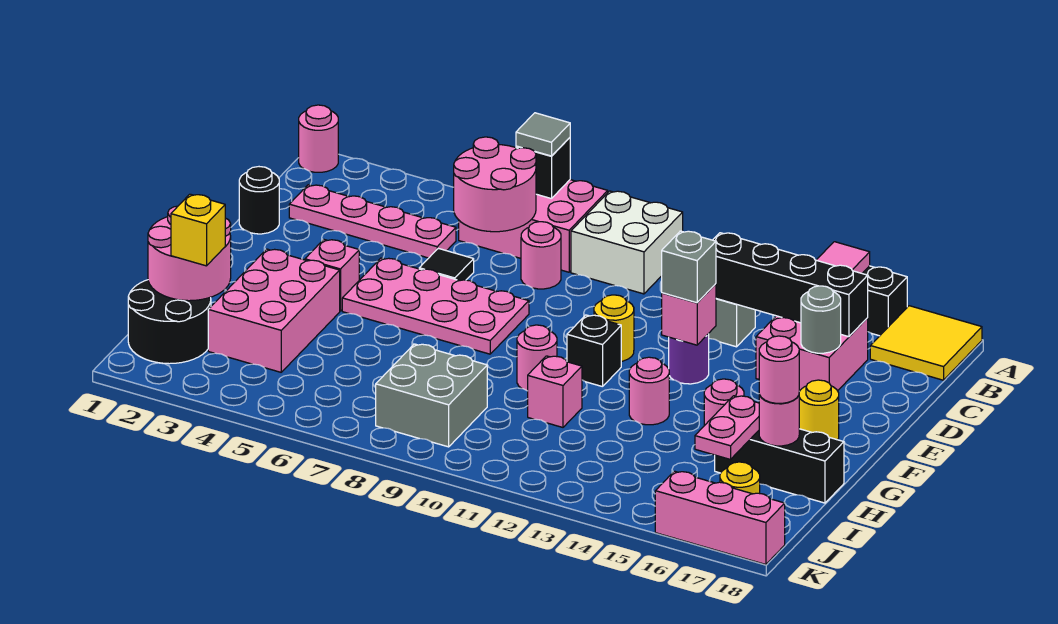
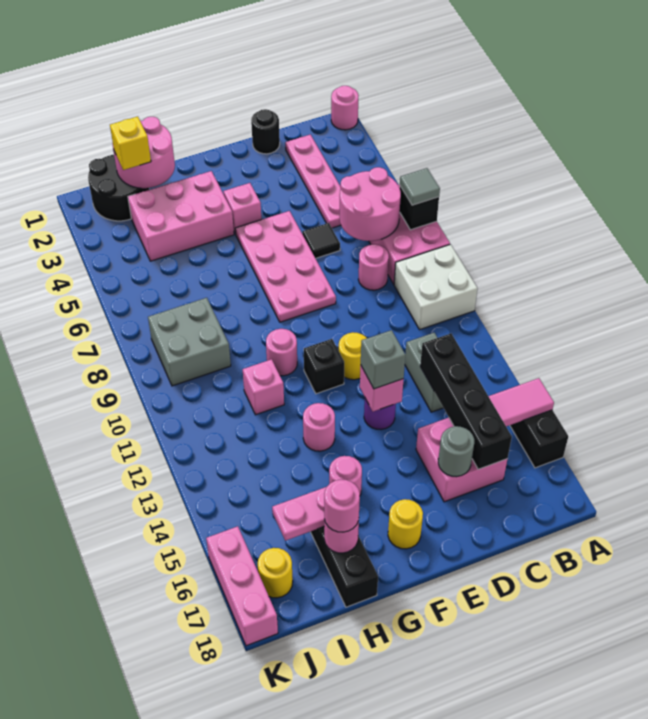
yellow 2x2 tile [870,306,982,380] -> none

